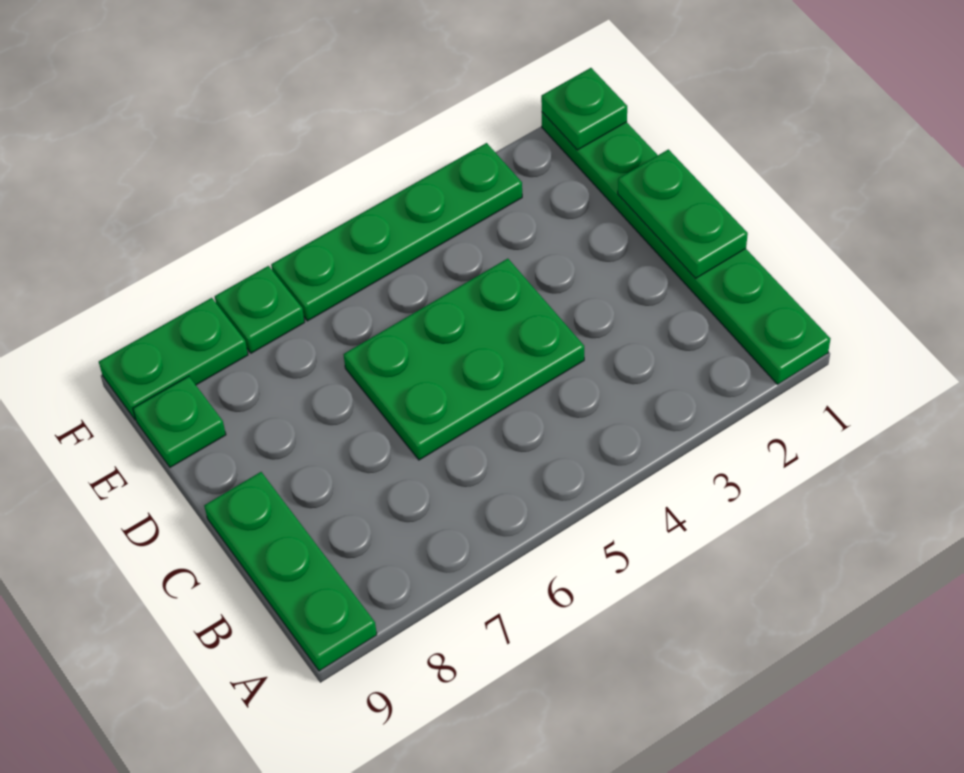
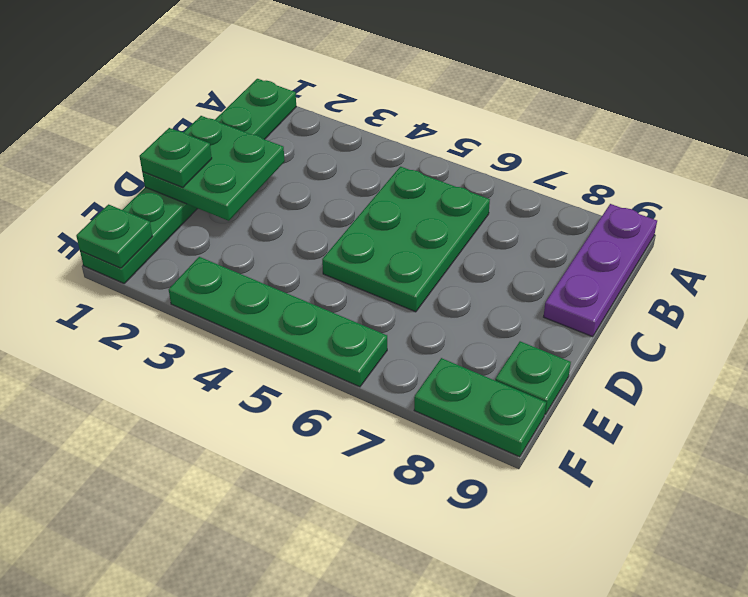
green 1x3 plate [204,472,377,671] -> purple 1x3 plate [544,204,657,337]
green 1x2 plate [618,149,748,279] -> green 2x2 plate [142,116,285,221]
green 2x3 plate [344,259,584,460] -> green 2x3 plate turned to [322,167,490,312]
green 1x1 plate [215,266,305,353] -> green 1x1 plate moved to [139,128,212,187]

